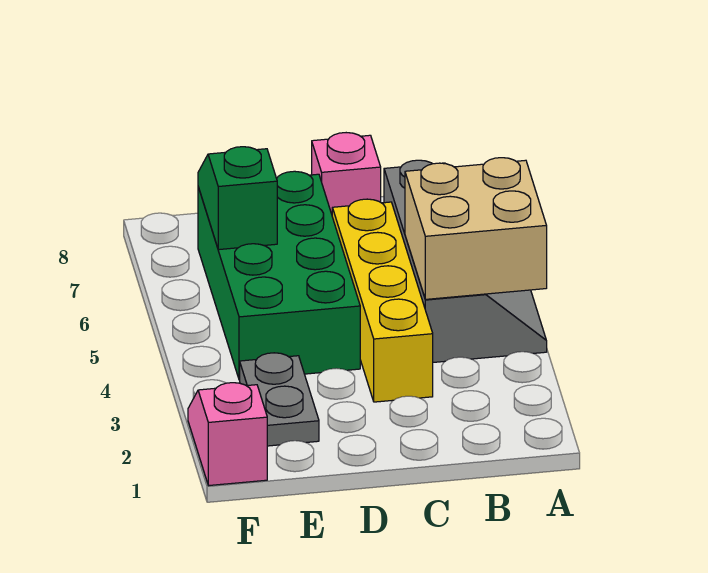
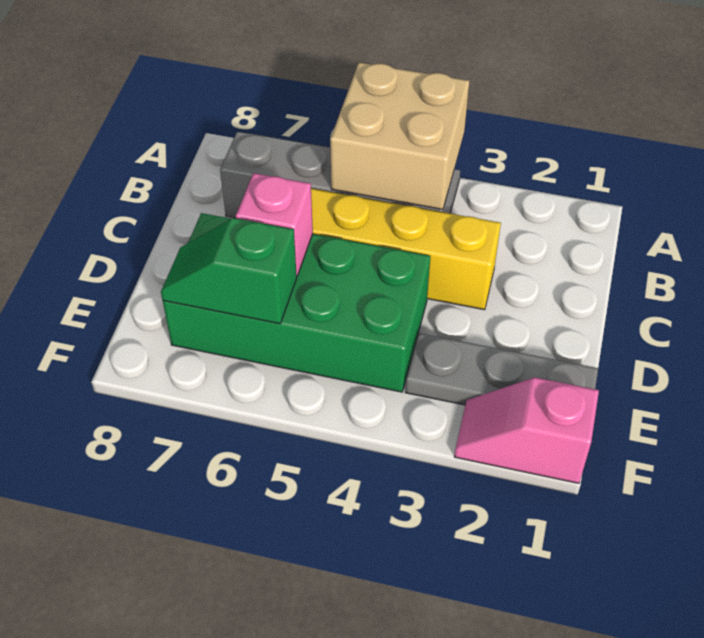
pink 1x1 brick [312,133,381,214] -> pink 1x1 brick moved to [236,173,313,276]
grey 1x2 plate [240,353,319,446] -> grey 1x3 plate [405,333,598,405]

